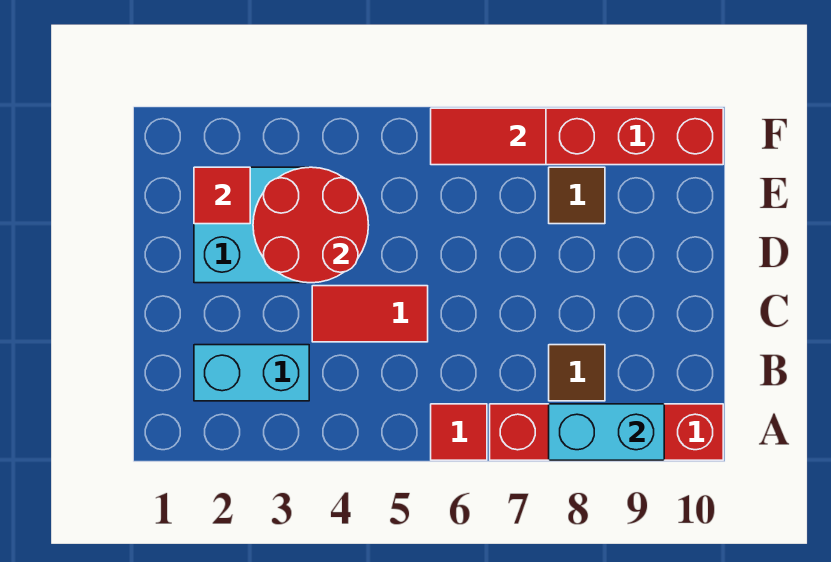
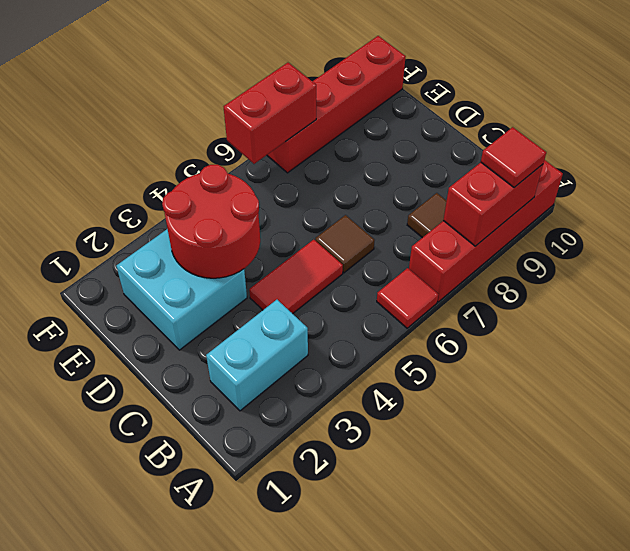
cyan 1x2 brick [549,404,664,460] -> red 1x2 brick [443,162,543,246]
red 1x1 tile [194,167,250,224] -> red 1x1 tile moved to [481,127,546,187]
brown 1x1 tile [549,167,605,224] -> brown 1x1 tile moved to [315,215,375,273]
red 1x2 tile [431,108,546,165] -> red 1x2 brick [224,63,316,164]

